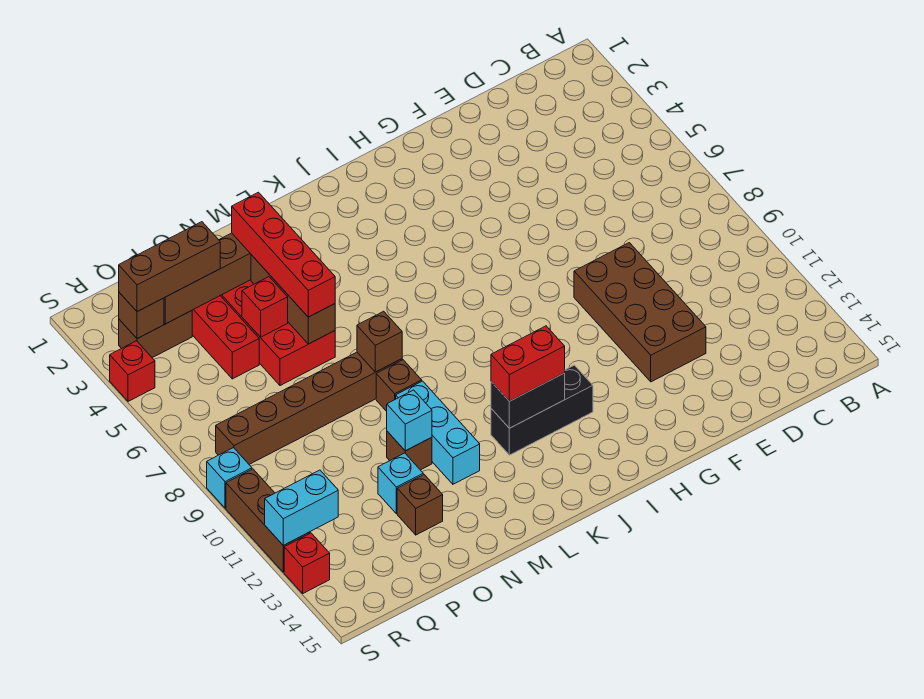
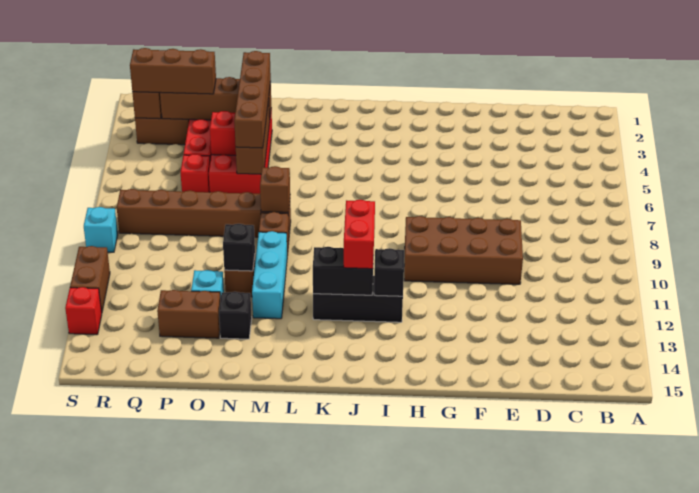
brown 2x4 brick [574,243,706,382] -> brown 2x4 brick turned to [404,216,523,284]
none -> black 1x1 brick [374,248,404,296]
red 1x2 brick [491,326,565,401] -> red 1x2 brick turned to [344,200,375,269]
red 1x4 brick [232,192,335,317] -> brown 1x4 brick [234,51,271,148]
cyan 1x1 brick [387,390,432,451] -> black 1x1 brick [223,224,255,271]
none -> black 1x1 brick [219,292,252,339]
brown 1x1 brick [397,474,443,535] -> brown 1x2 brick [157,290,221,338]
cyan 1x2 brick [265,470,338,545] -> none
red 1x1 brick [110,341,155,401] -> red 1x1 brick moved to [181,154,210,192]
brown 1x3 brick [226,469,310,572] -> brown 1x2 brick [70,246,110,311]

